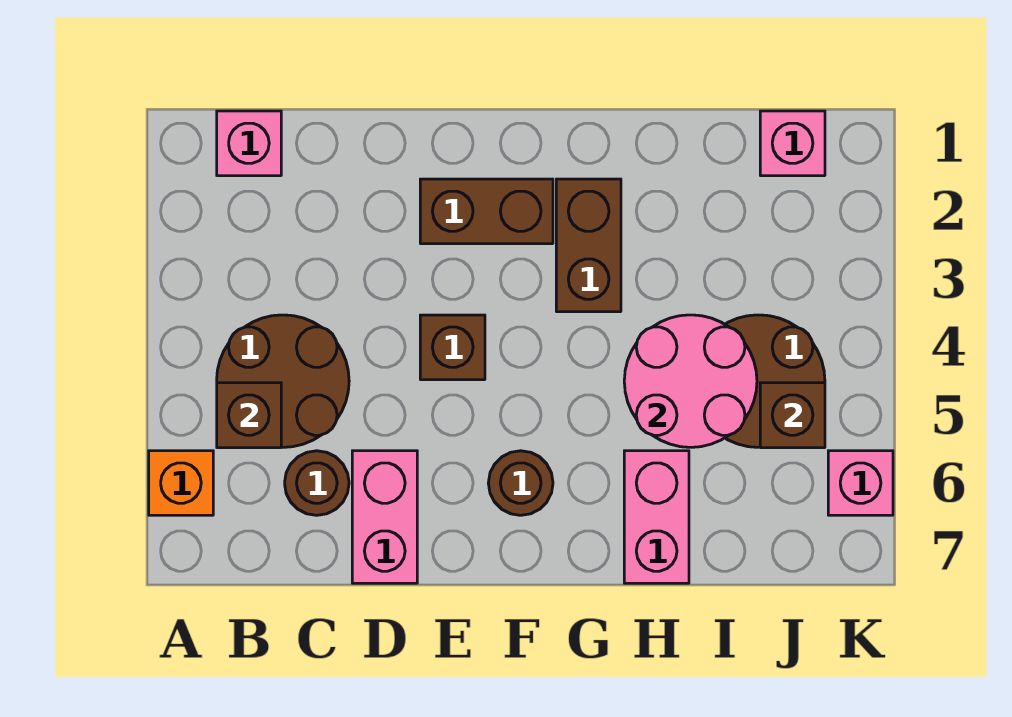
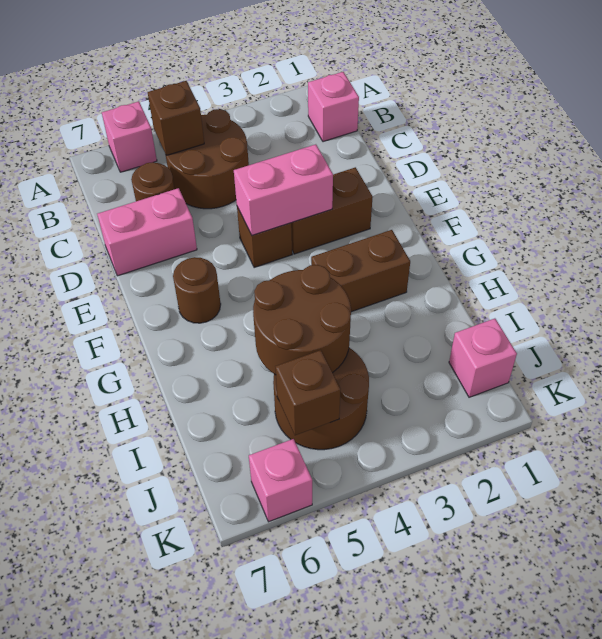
orange 1x1 brick [149,451,213,515] -> pink 1x1 brick [102,101,157,172]
brown 1x2 brick [420,179,553,244] -> brown 1x2 brick turned to [291,167,373,254]
pink 2x2 round brick [624,315,757,447] -> brown 2x2 round brick [253,265,351,375]
pink 1x2 brick [624,451,689,583] -> pink 1x2 brick moved to [234,144,333,235]

